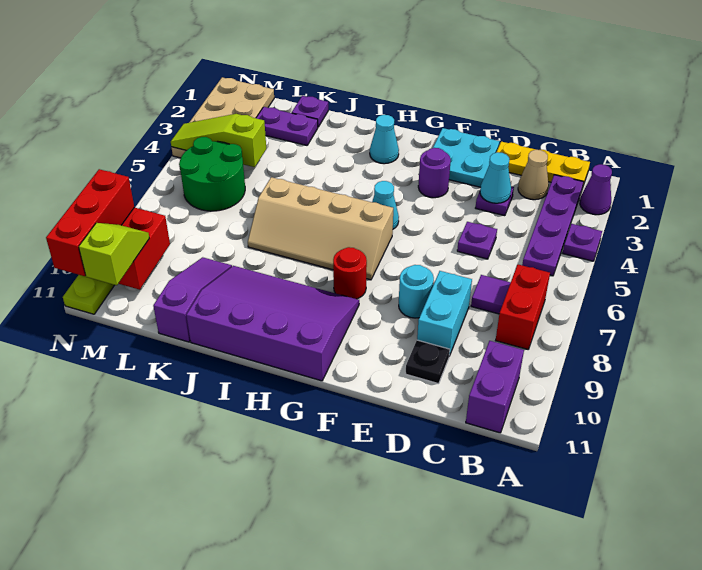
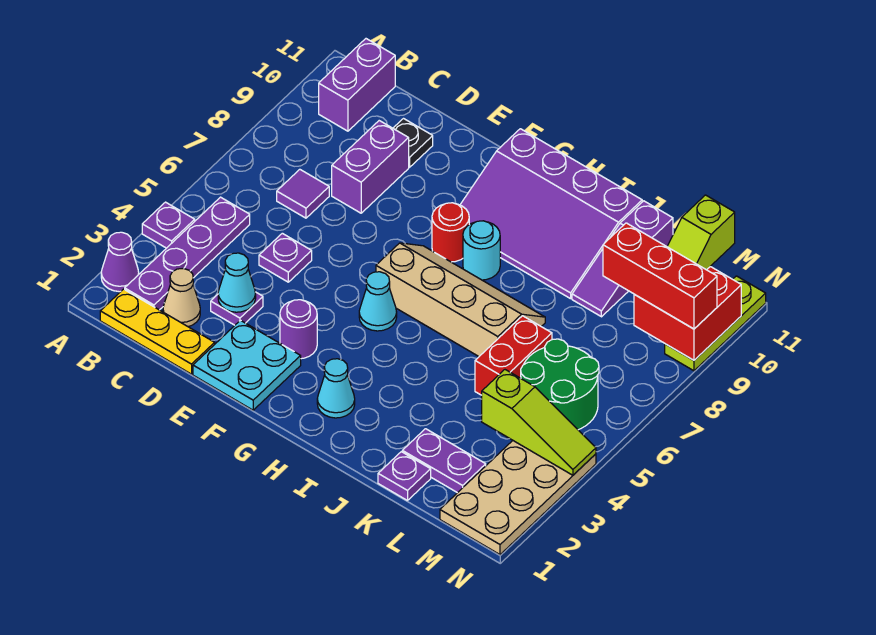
red 1x2 brick [496,265,550,349] -> red 1x2 brick moved to [475,316,552,395]
cyan 1x2 brick [417,271,472,356] -> purple 1x2 brick [332,121,409,213]
cyan 1x1 round brick [399,265,434,318] -> cyan 1x1 round brick moved to [463,221,500,280]
red 1x3 brick [46,169,134,276] -> red 1x3 brick turned to [603,223,717,329]

